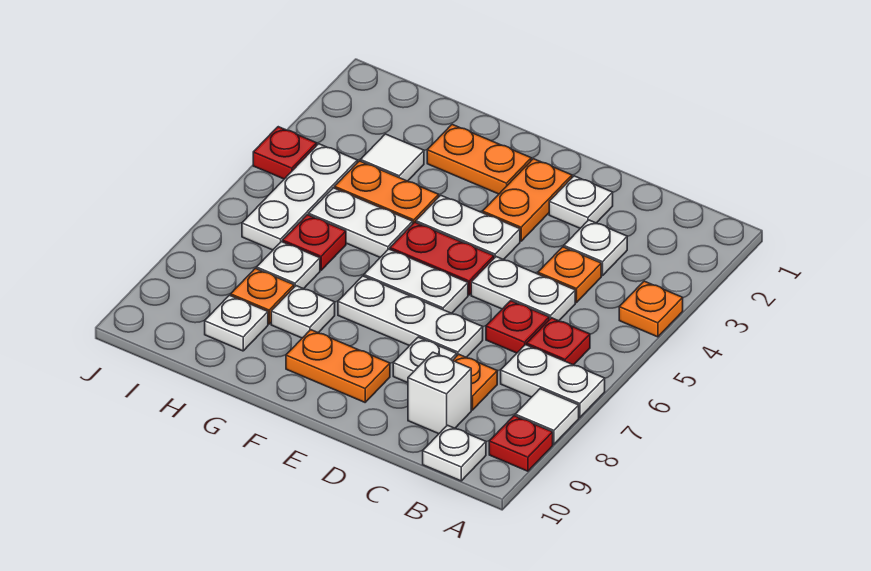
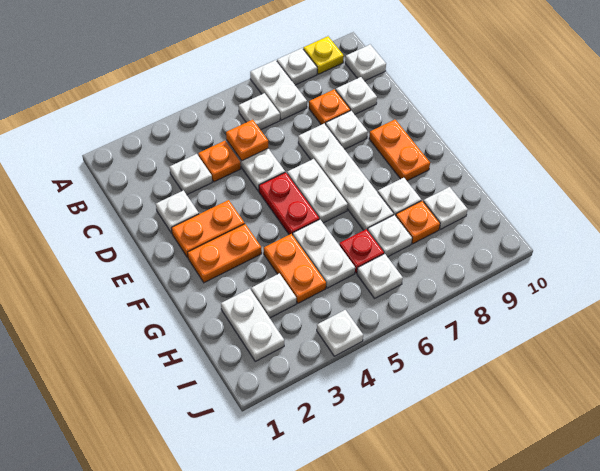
orange 1x1 plate [619,281,683,337] -> orange 1x1 plate moved to [226,120,268,161]
white 1x1 tile [515,389,579,444] -> white 1x1 plate [277,48,317,85]
red 1x1 plate [489,416,553,471] -> yellow 1x1 plate [303,36,344,74]
red 1x1 plate [527,318,590,365] -> white 1x1 plate [239,93,280,130]
red 1x1 plate [486,301,549,353] -> none
white 1x1 brick [408,352,471,434] -> white 1x1 plate [336,77,377,114]
white 1x3 plate [338,276,483,357] -> white 1x4 plate [298,123,394,230]
white 1x2 plate [416,195,520,260] -> white 1x2 plate moved to [221,289,284,361]
orange 1x2 plate [427,124,531,194] -> orange 1x2 plate turned to [188,224,262,283]
white 1x1 tile [361,134,424,181] -> white 1x1 plate [251,273,296,318]
white 1x3 plate [242,144,357,250] -> white 1x1 plate [357,254,403,298]
red 1x1 plate [253,127,317,179] -> white 1x1 plate [317,310,363,356]

